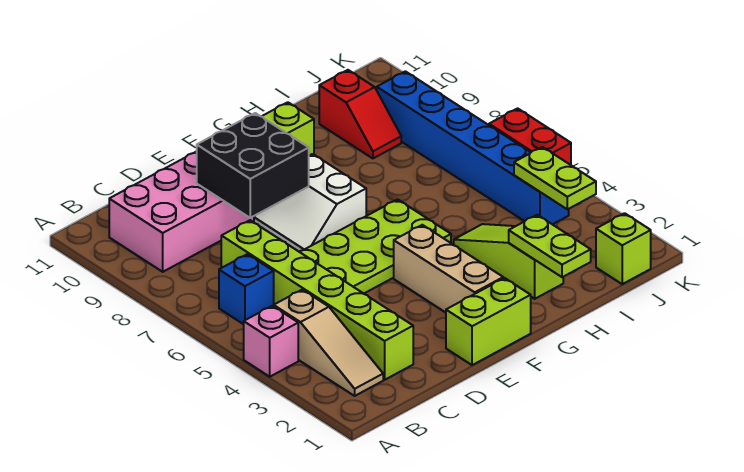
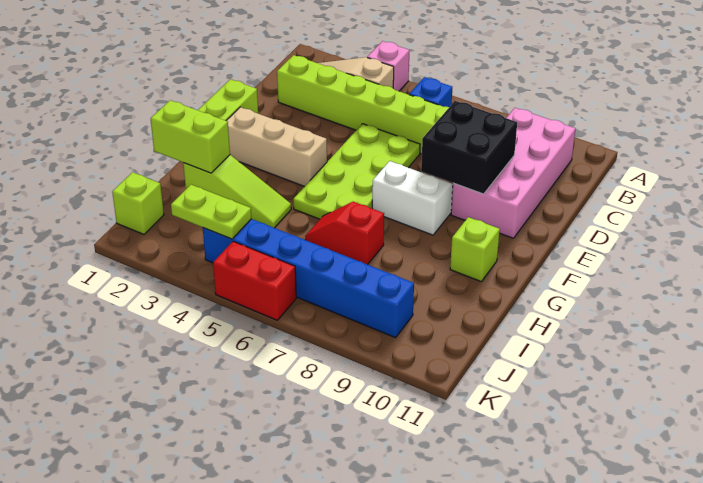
lime 1x2 plate [509,215,591,277] -> lime 1x2 brick [151,100,230,173]
red 1x2 slope [319,70,401,158] -> red 1x2 slope moved to [305,202,384,265]

